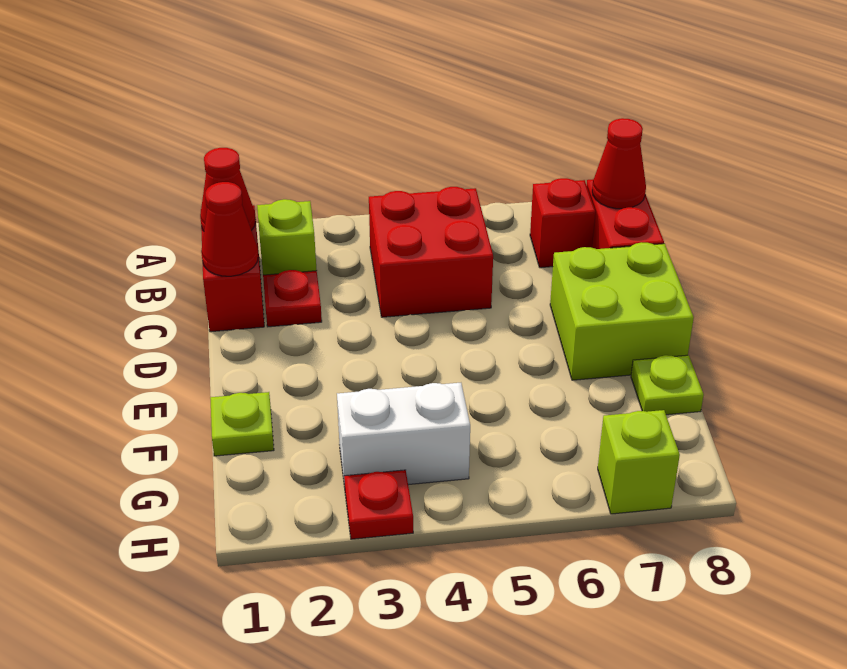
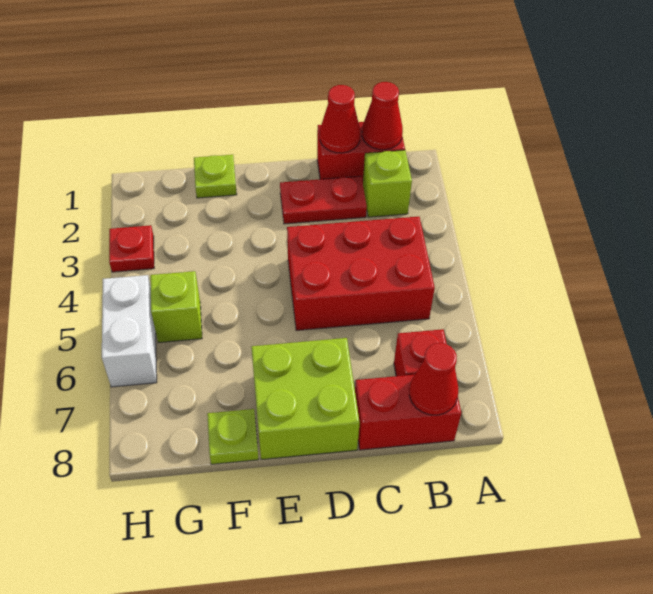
red 2x2 brick [369,187,493,317] -> red 2x3 brick [287,217,435,331]
red 1x1 plate [263,270,322,327] -> red 1x2 plate [280,176,367,224]
white 1x2 brick [337,383,470,487] -> white 1x2 brick moved to [102,275,157,387]
lime 1x1 brick [598,410,680,514] -> lime 1x1 brick moved to [150,271,202,343]

